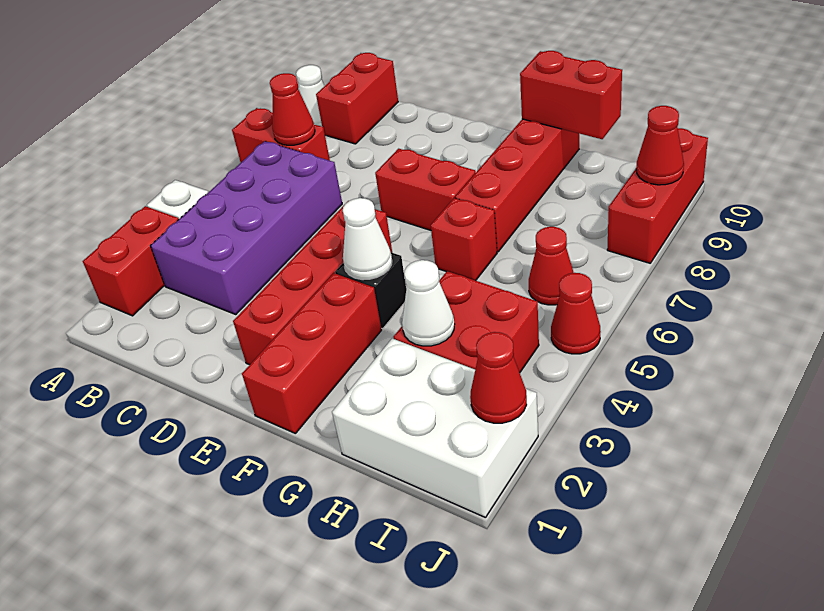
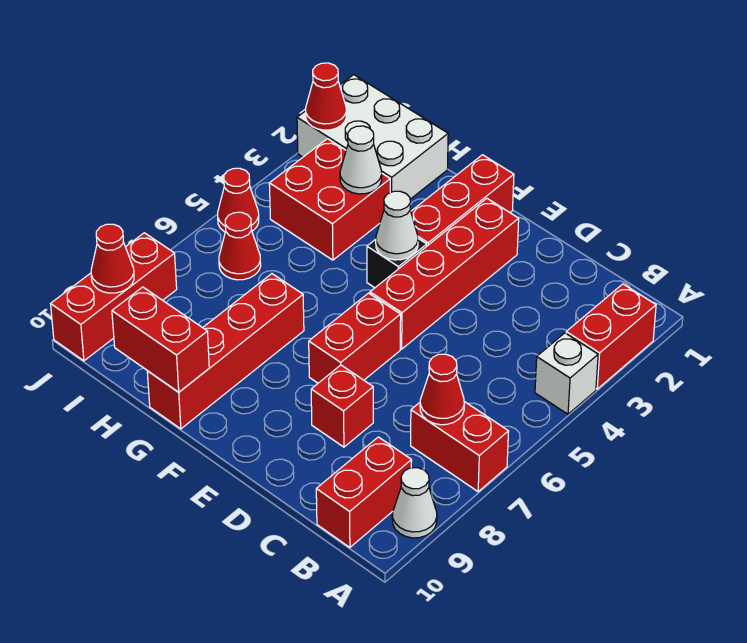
purple 2x4 brick [151,141,342,315] -> none
red 1x2 brick [375,149,476,230] -> red 1x2 brick turned to [309,293,401,383]
red 1x1 brick [431,198,497,281] -> red 1x1 brick moved to [311,365,373,447]

